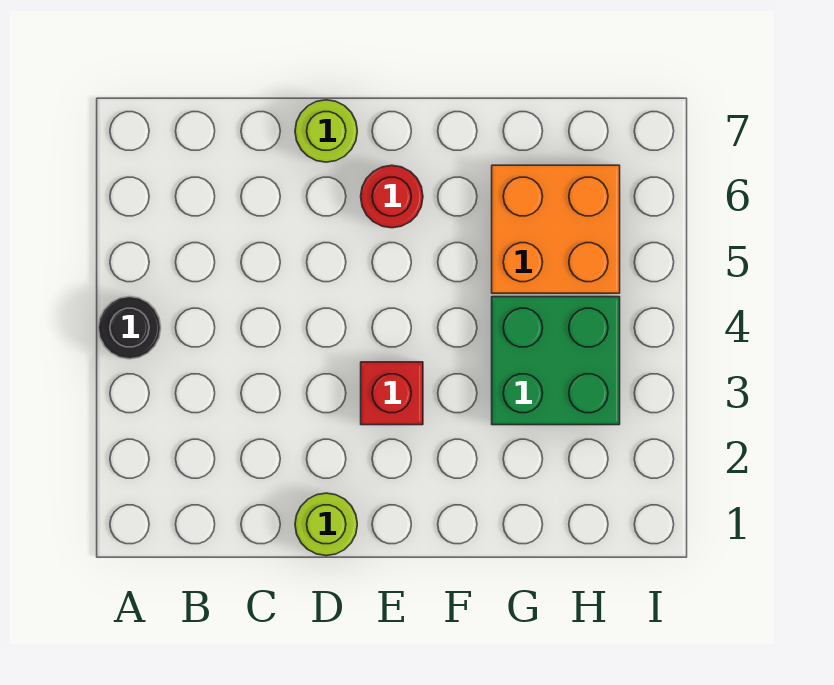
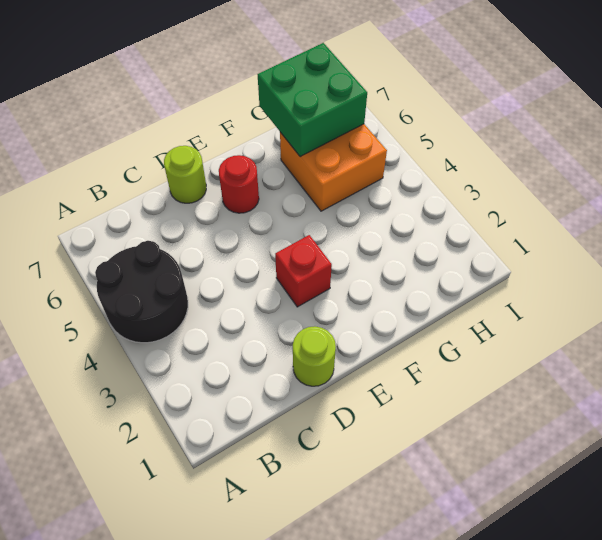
black 1x1 round brick [98,297,161,359] -> black 2x2 round brick [95,241,188,343]
green 2x2 brick [492,297,620,425] -> green 2x2 brick moved to [257,43,367,157]

